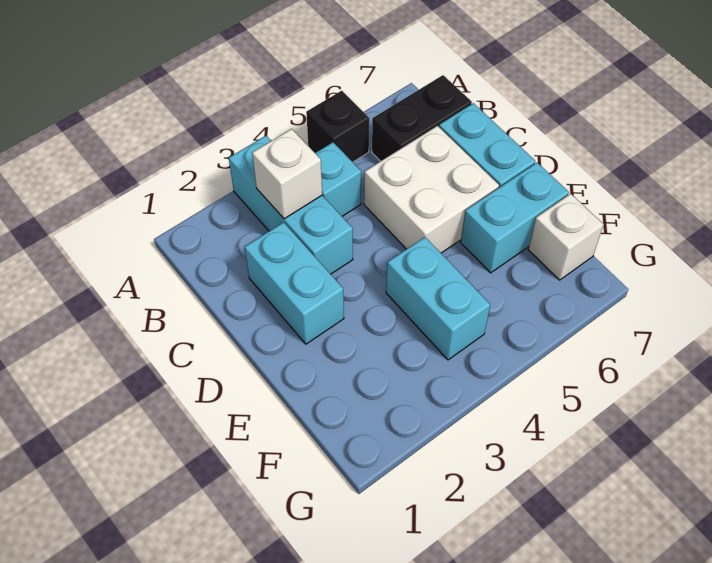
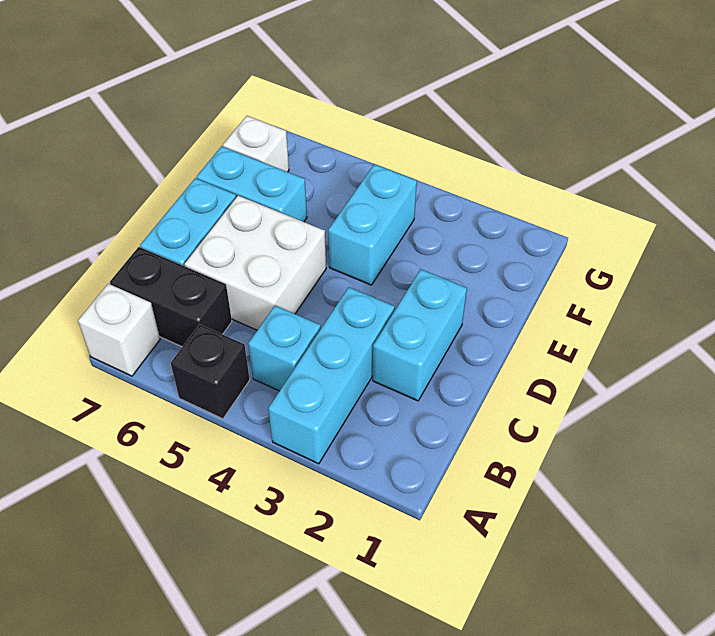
white 1x1 brick [252,129,322,219] -> white 1x1 brick moved to [78,284,160,376]

